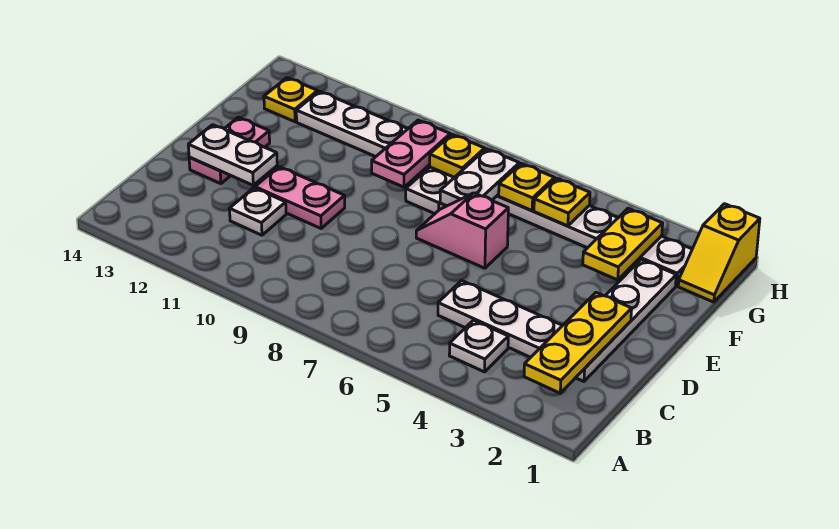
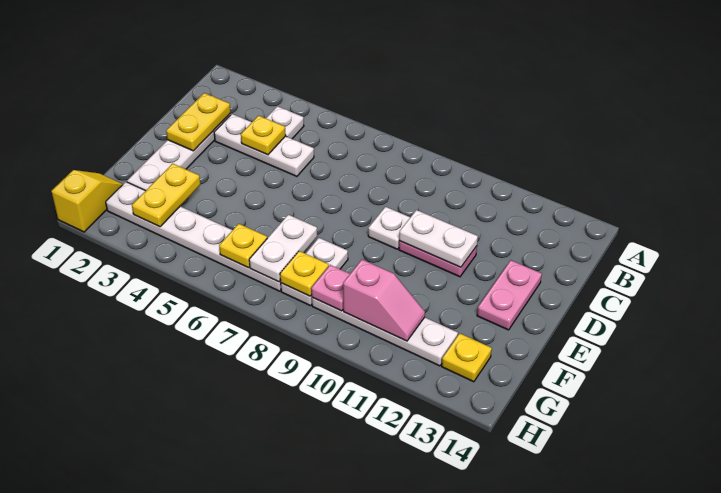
yellow 1x3 plate [524,293,632,393] -> yellow 1x2 plate [166,93,231,151]
white 1x1 plate [229,188,286,235] -> white 1x1 plate moved to [368,207,410,249]
white 1x2 plate [188,125,277,185] -> white 1x2 plate moved to [399,210,478,267]
pink 1x2 slope [416,193,508,268] -> pink 1x2 slope moved to [343,260,425,341]
pink 1x2 plate [372,120,450,187] -> pink 1x1 plate [311,265,350,311]
yellow 1x1 plate [534,178,590,226] -> yellow 1x1 plate moved to [241,116,286,155]

